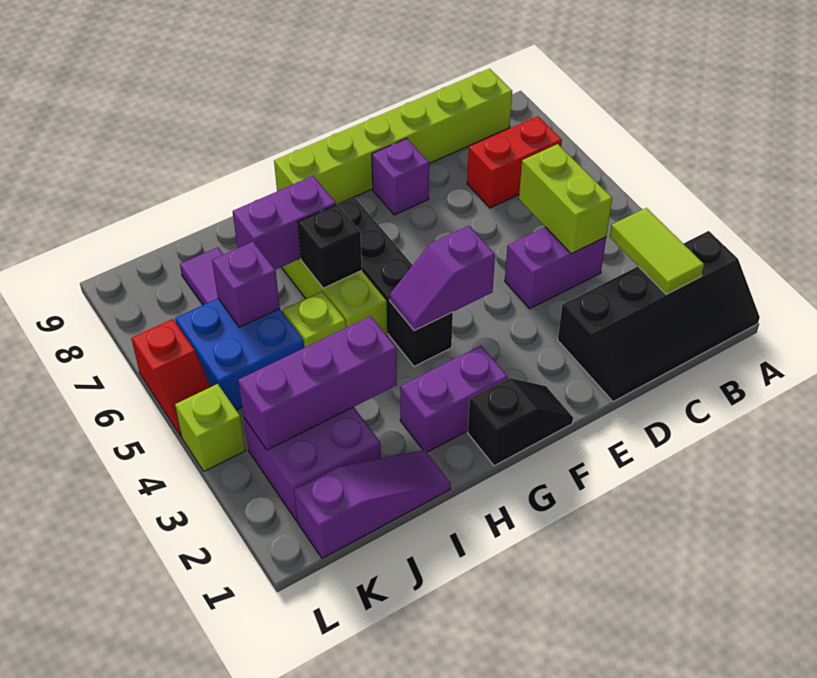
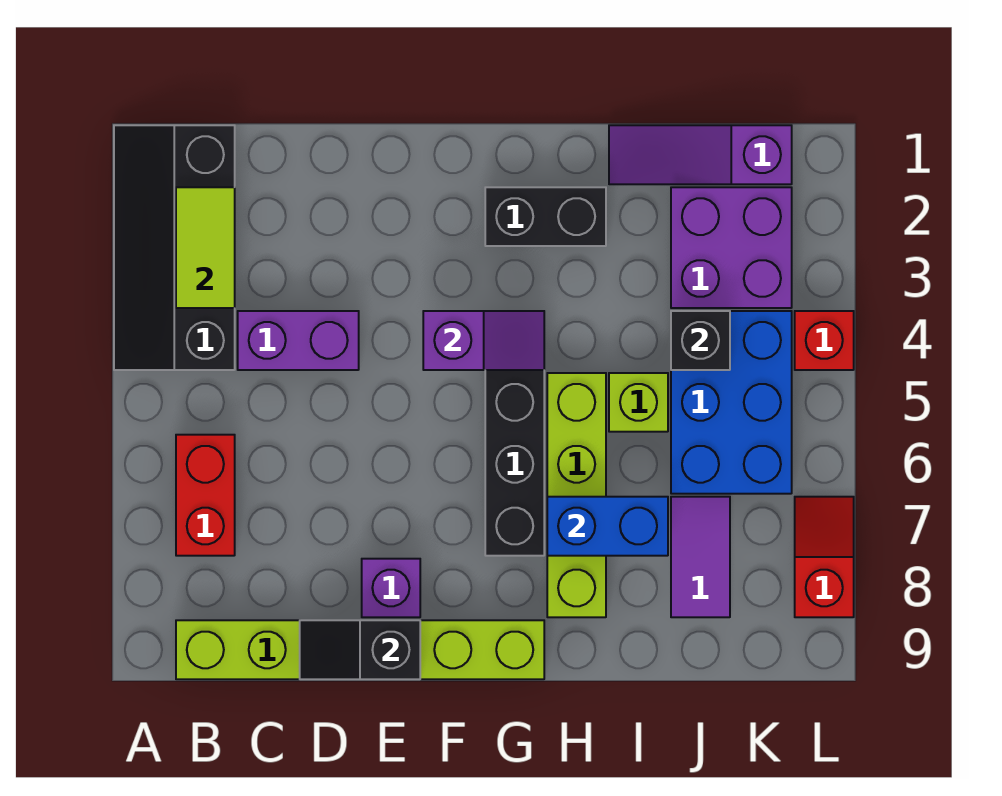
black 2x4 slope [558,231,760,402] -> black 2x4 slope turned to [114,125,235,370]
red 1x2 brick [467,116,562,208] -> red 1x2 brick turned to [176,435,235,556]
lime 1x2 brick [519,144,612,254] -> none
black 1x2 slope [468,378,573,466] -> black 1x2 slope moved to [300,620,420,679]
purple 1x2 brick [400,346,508,452] -> black 1x2 brick [485,187,606,246]
black 1x1 brick [298,204,362,288] -> black 1x1 brick moved to [671,311,730,370]
purple 1x2 brick [233,176,336,270] -> blue 1x2 brick [547,497,668,556]
purple 1x3 brick [238,316,397,450] -> none
blue 2x2 brick [175,299,304,410] -> blue 2x3 brick [671,311,792,494]
purple 1x1 brick [212,242,280,327] -> none
lime 1x1 brick [175,384,246,471] -> red 1x1 brick [795,311,854,370]
red 1x2 slope [131,319,211,437] -> red 1x2 slope moved to [795,497,854,617]

